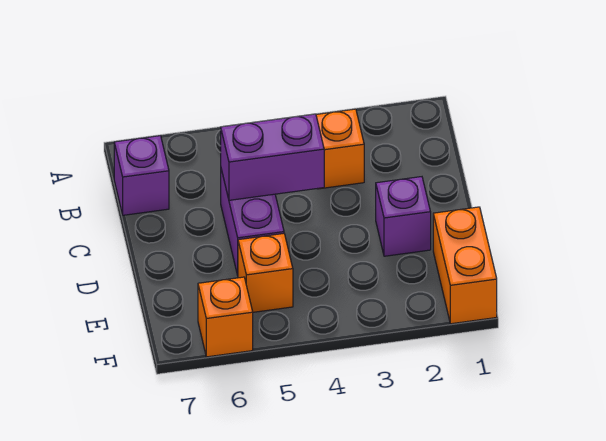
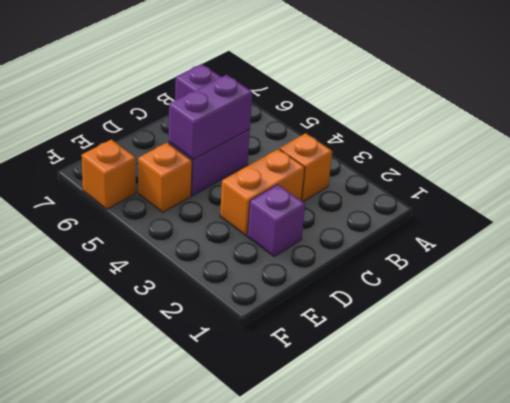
purple 1x2 brick [221,114,324,200] -> purple 1x2 brick turned to [169,75,252,159]
orange 1x2 brick [433,207,497,324] -> orange 1x2 brick moved to [220,149,305,236]

